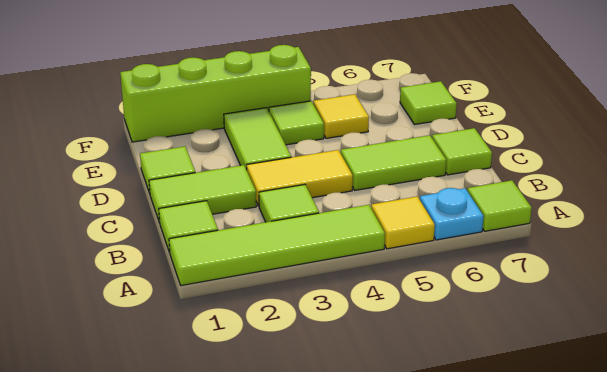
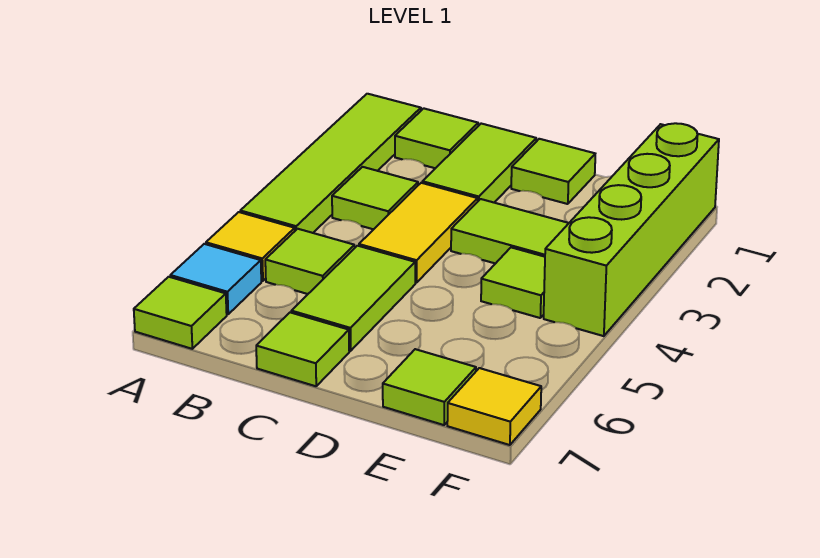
cyan 1x1 plate [420,188,484,240] -> cyan 1x1 tile [170,244,261,314]
none -> lime 1x1 tile [265,229,355,294]
yellow 1x1 tile [313,94,369,138] -> yellow 1x1 tile moved to [447,368,541,445]

